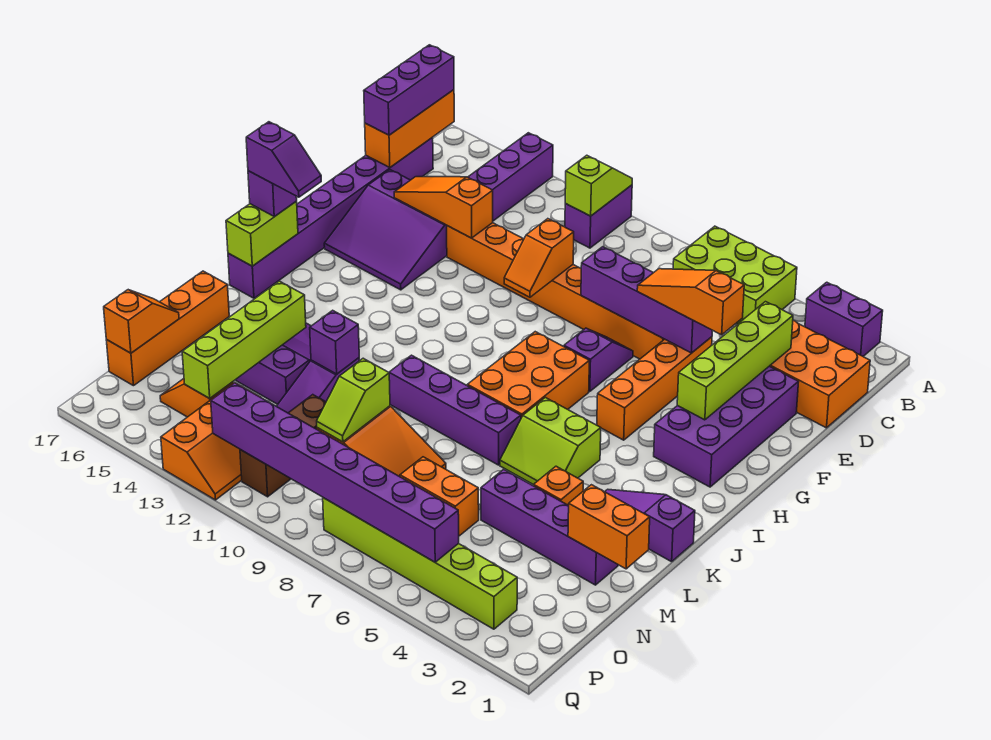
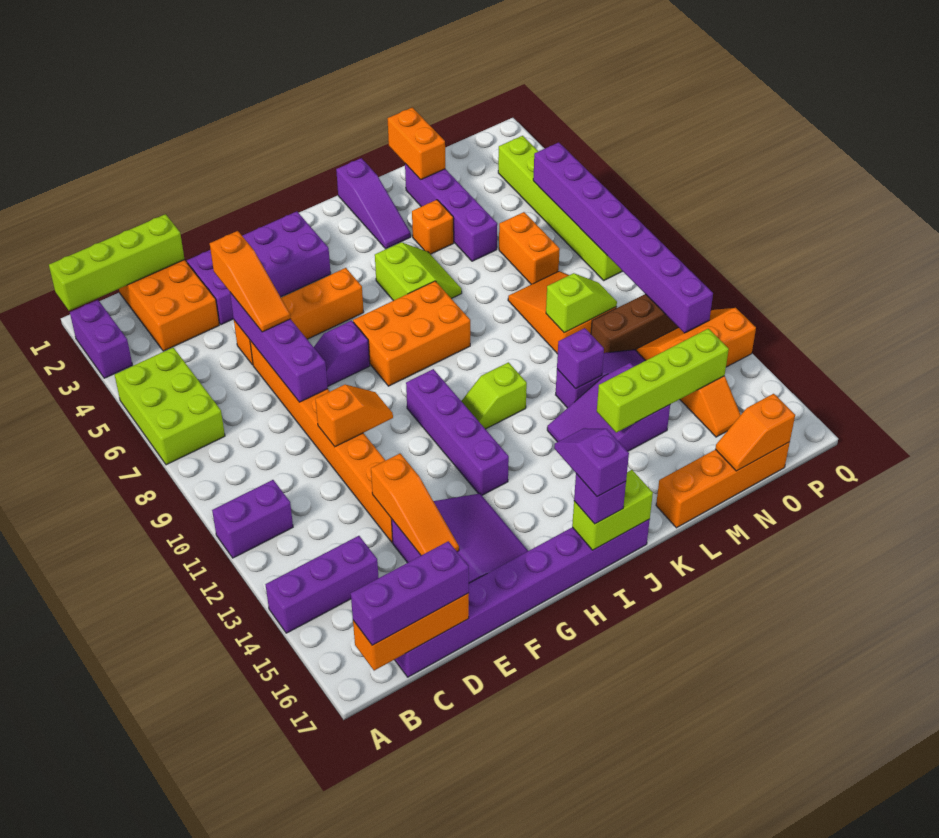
lime 1x2 slope [565,155,632,216] -> lime 1x2 slope moved to [461,362,527,429]
lime 1x4 brick [677,302,793,420] -> lime 1x4 brick moved to [49,214,185,311]
purple 1x4 brick [389,355,521,465] -> purple 1x4 brick moved to [406,369,509,495]

